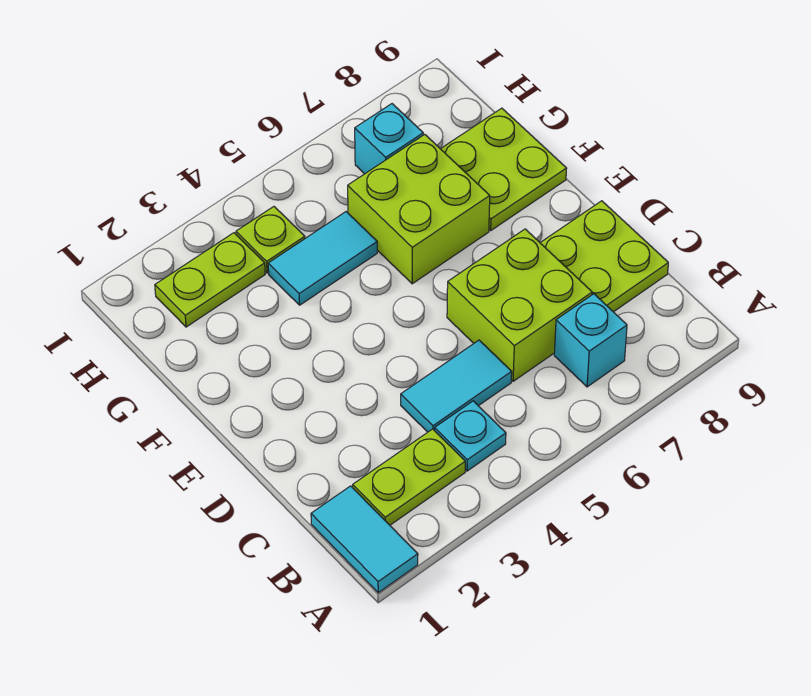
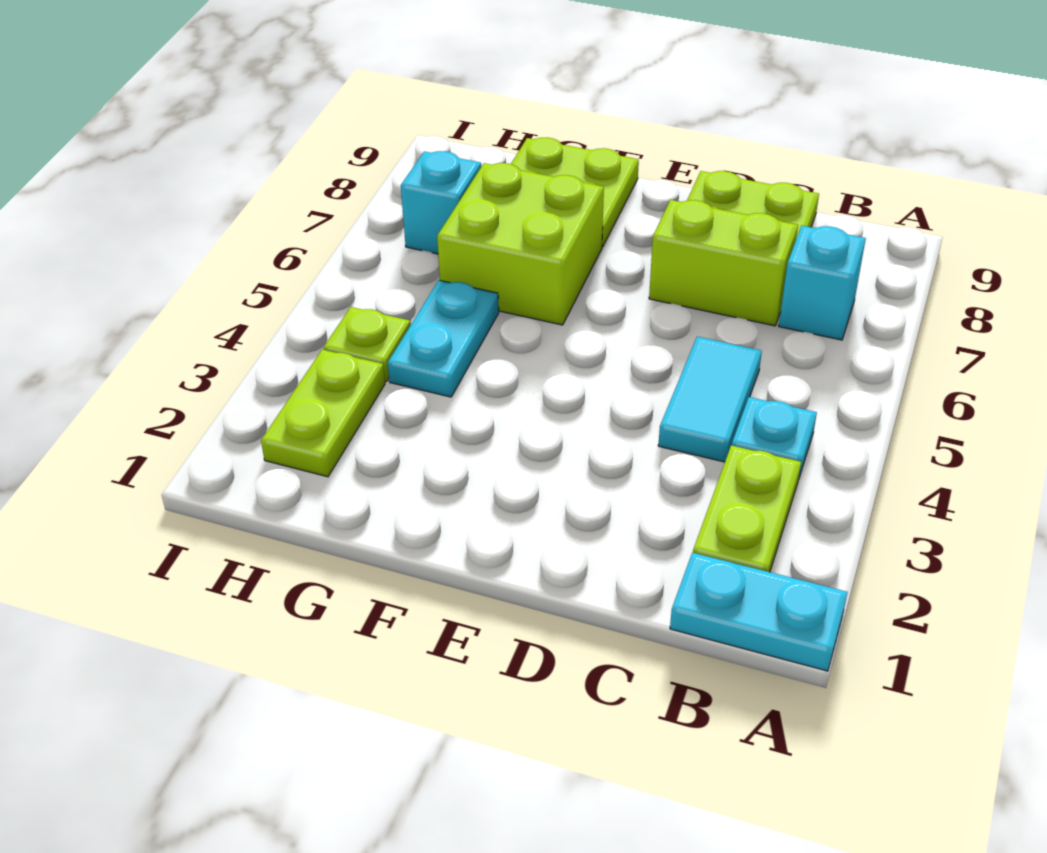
cyan 1x2 tile [311,486,418,593] -> cyan 1x2 plate [670,553,847,671]
lime 2x2 brick [447,229,592,381] -> lime 1x2 brick [649,200,798,326]
cyan 1x2 tile [268,212,377,305] -> cyan 1x2 plate [388,280,499,397]

